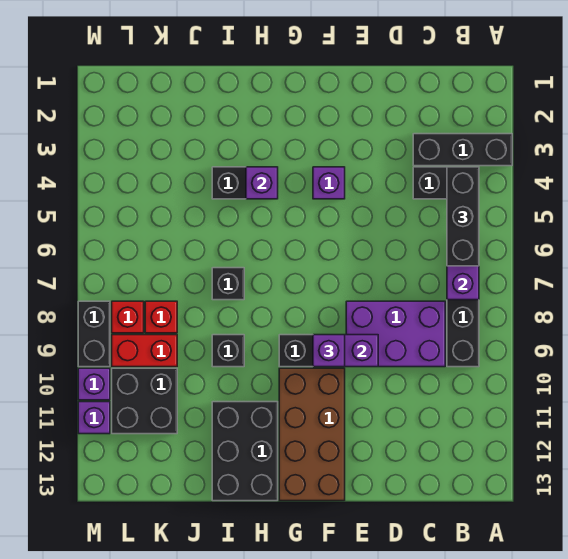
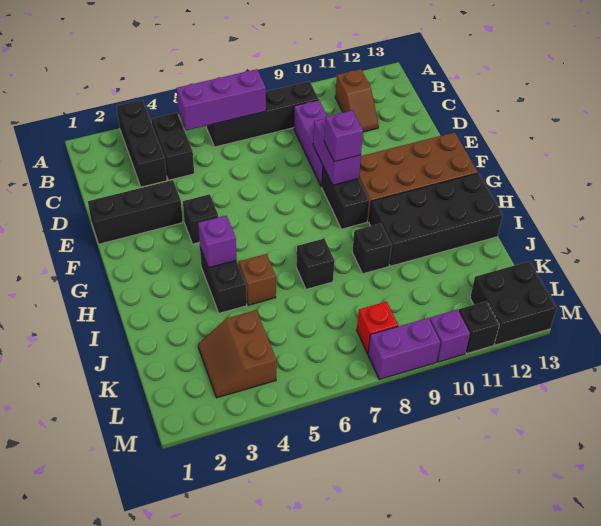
black 1x3 brick [447,167,479,266] -> black 1x3 brick moved to [88,180,183,244]
none -> brown 1x2 slope [335,69,379,132]
purple 2x3 brick [346,301,445,367] -> purple 1x3 brick [294,100,327,187]
purple 1x1 brick [313,167,345,199] -> black 1x1 brick [183,194,218,244]
black 2x3 brick [212,402,278,501] -> black 2x4 brick [369,173,503,266]
none -> brown 1x1 brick [239,254,276,305]
none -> brown 2x2 slope [198,310,277,398]
red 1x1 brick [145,301,177,333] -> none
red 1x2 brick [112,335,177,367] -> none
black 2x2 brick [112,368,177,434] -> black 2x2 brick moved to [470,261,557,345]
black 1x2 brick [78,301,110,367] -> purple 1x2 brick [368,318,441,380]
purple 1x1 brick [78,402,110,434] -> black 1x1 brick [459,301,499,353]

